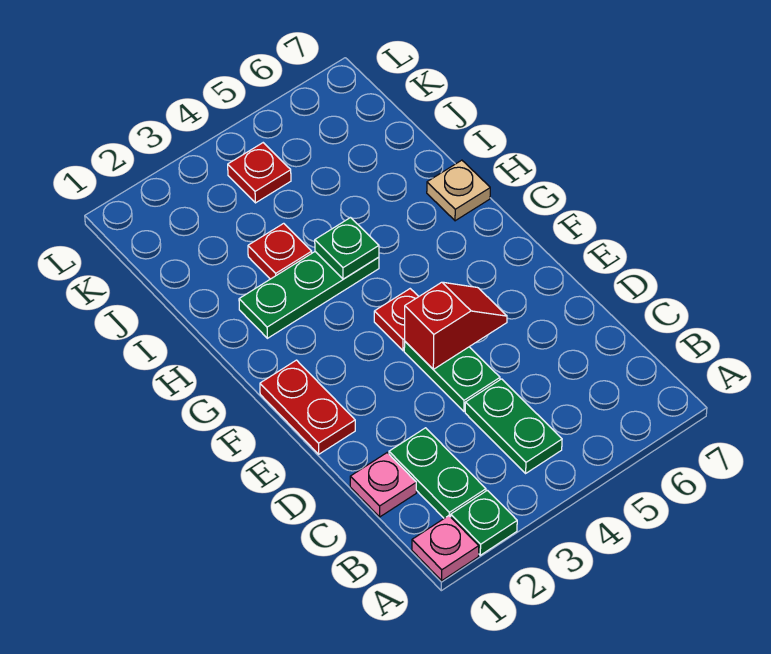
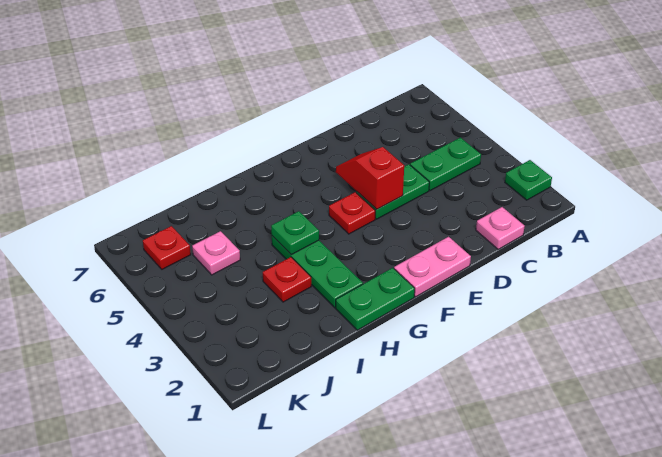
pink 1x1 plate [412,516,479,581] -> pink 1x1 plate moved to [192,231,240,275]
green 1x2 plate [389,428,486,518] -> green 1x2 plate moved to [336,268,415,330]
red 1x2 plate [260,360,355,454] -> pink 1x2 plate [394,237,471,297]
tan 1x1 plate [427,160,490,221] -> none
red 1x1 plate [228,143,291,203] -> red 1x1 plate moved to [143,226,191,269]

